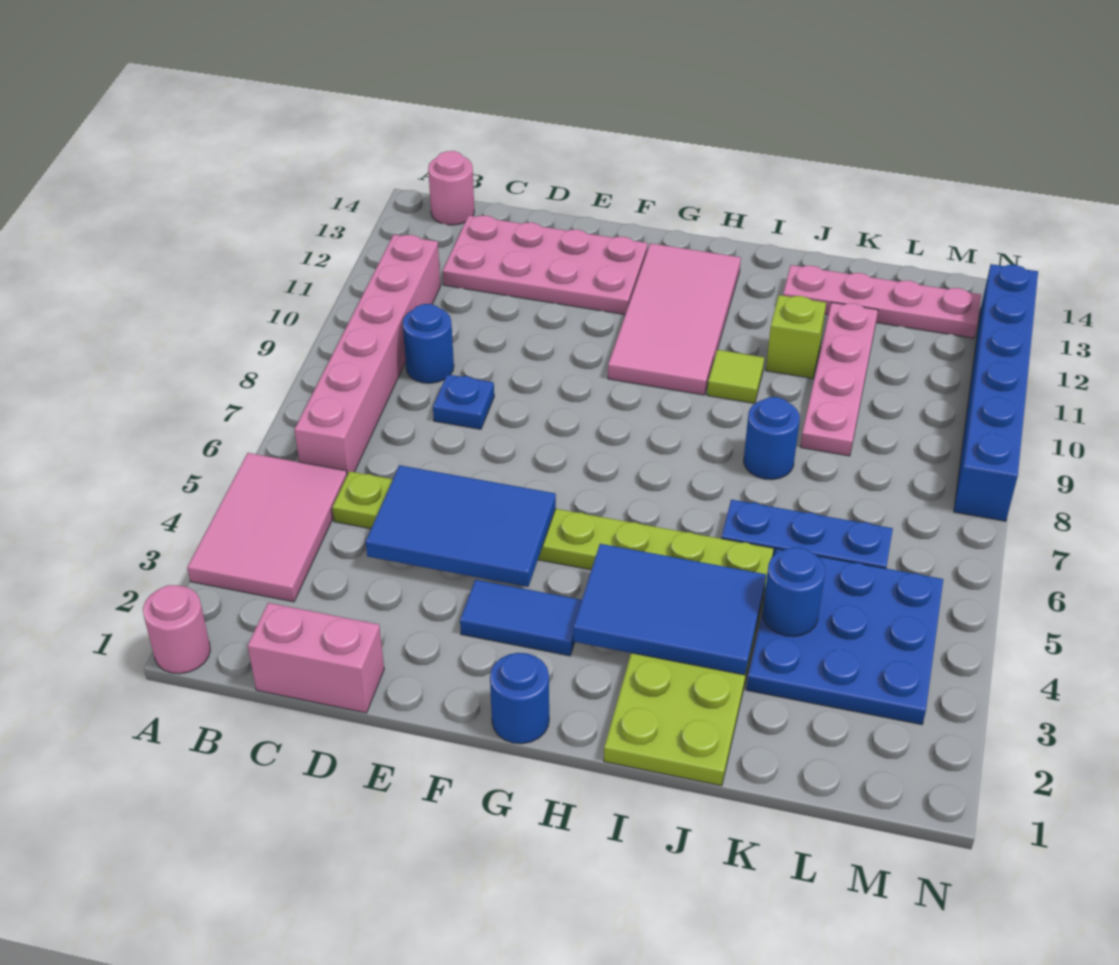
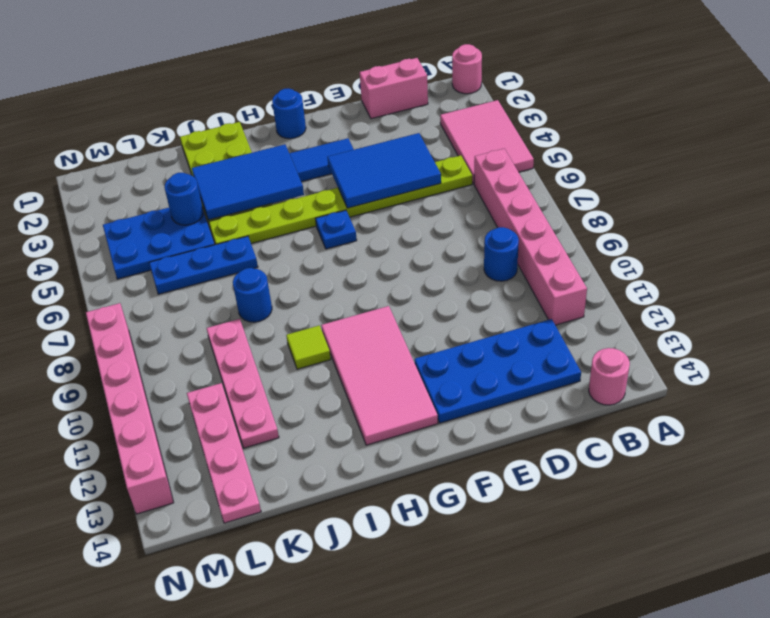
pink 2x4 plate [443,215,648,315] -> blue 2x4 plate [414,319,581,423]
blue 1x1 plate [433,374,494,429] -> blue 1x1 plate moved to [315,210,357,249]
lime 1x1 brick [766,295,826,378] -> none
pink 1x4 plate [783,265,981,338] -> pink 1x4 plate turned to [187,383,261,523]
blue 3x3 plate [746,549,943,725] -> blue 2x3 plate [103,208,215,279]
blue 1x6 brick [954,264,1038,521] -> pink 1x6 brick [86,303,174,514]

